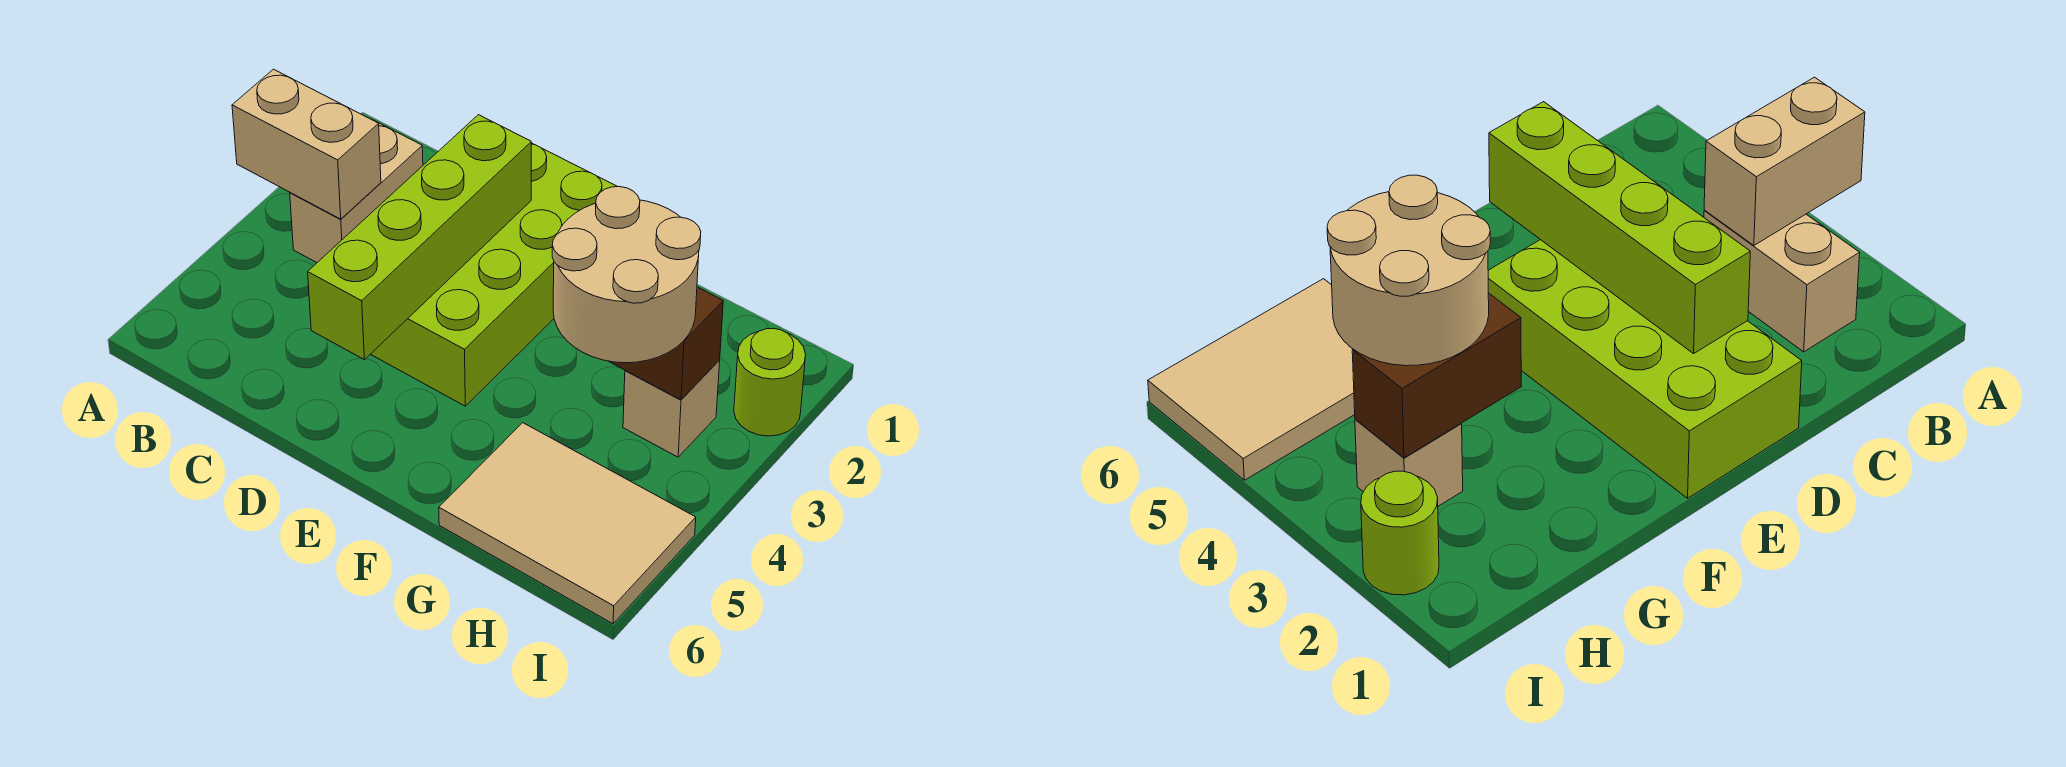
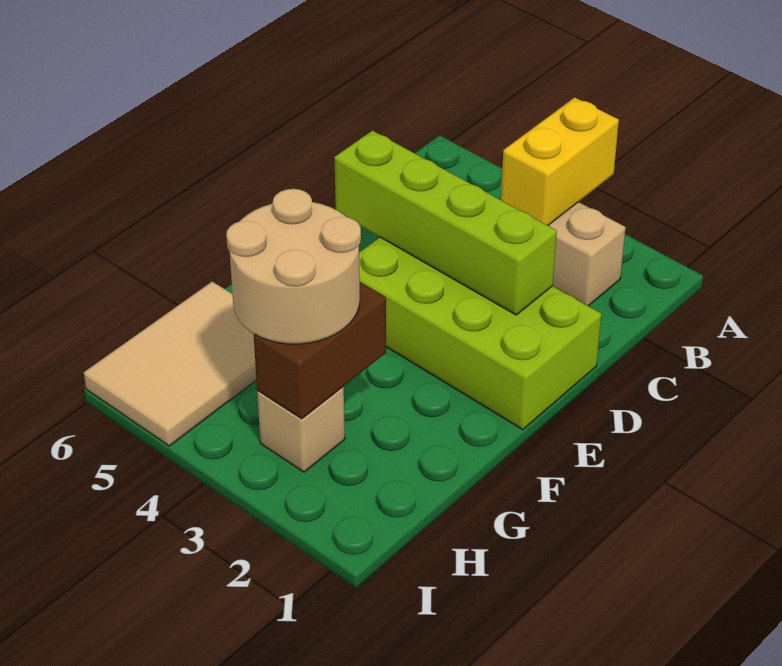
tan 1x2 brick [232,69,381,219] -> yellow 1x2 brick [501,97,619,225]
lime 1x1 round brick [734,328,806,436] -> none

